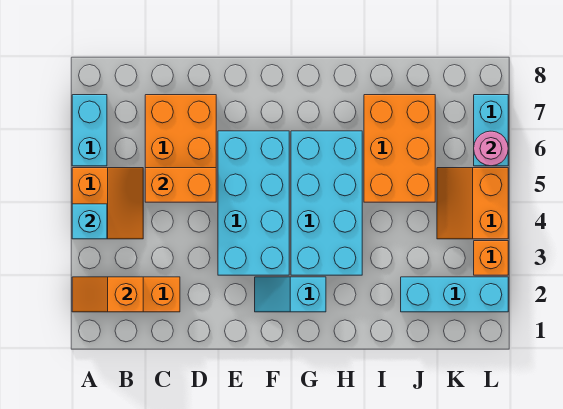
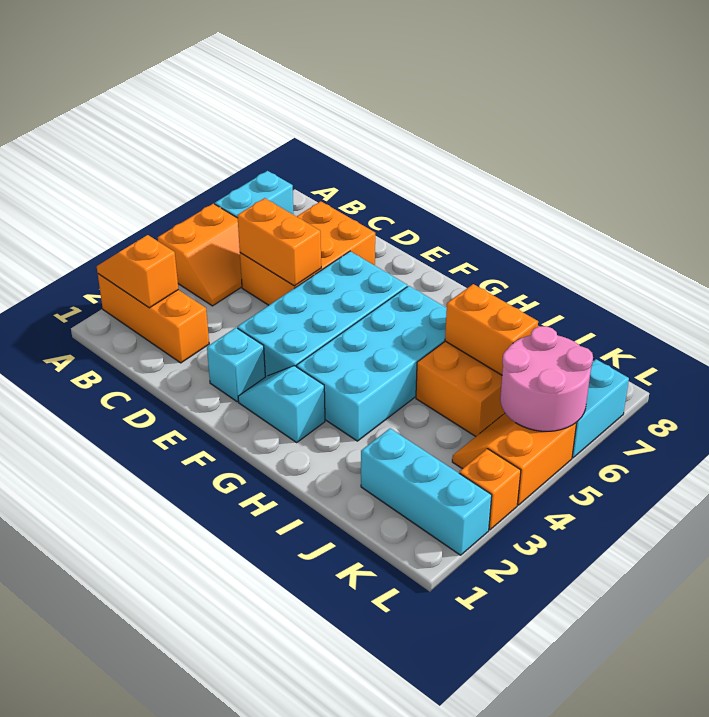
cyan 1x1 brick [72,204,107,239] -> cyan 1x1 brick moved to [207,328,265,402]
none -> orange 1x2 brick [445,284,538,375]
pink 1x1 round brick [474,131,508,166] -> pink 2x2 round brick [500,326,593,431]

